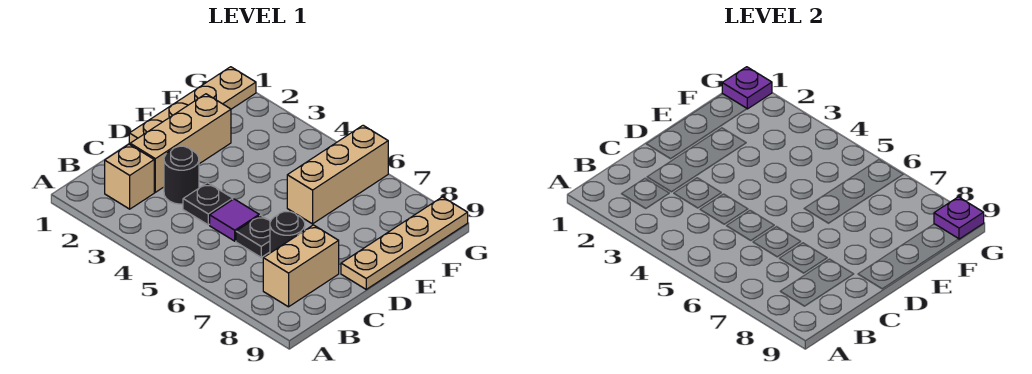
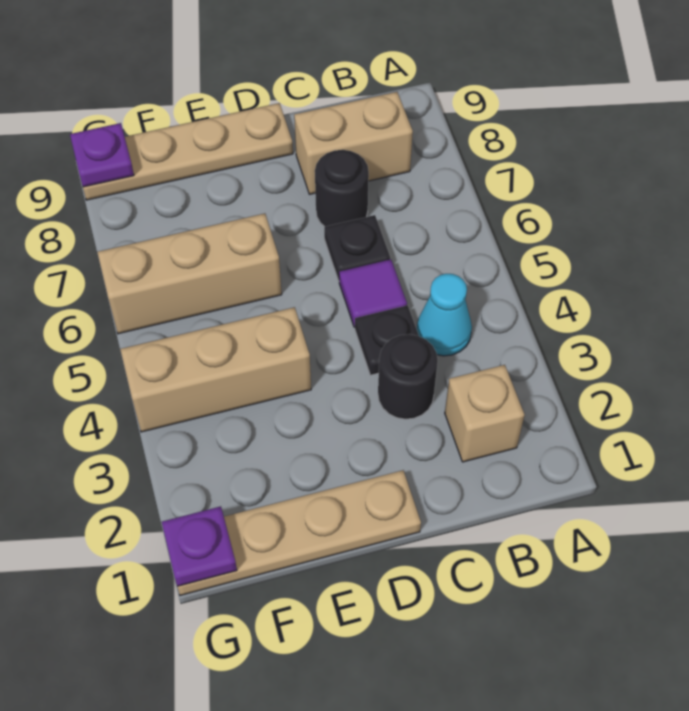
none -> cyan 1x1 cone [417,274,472,356]
tan 1x3 brick [130,94,231,192] -> tan 1x3 brick moved to [120,307,311,432]

